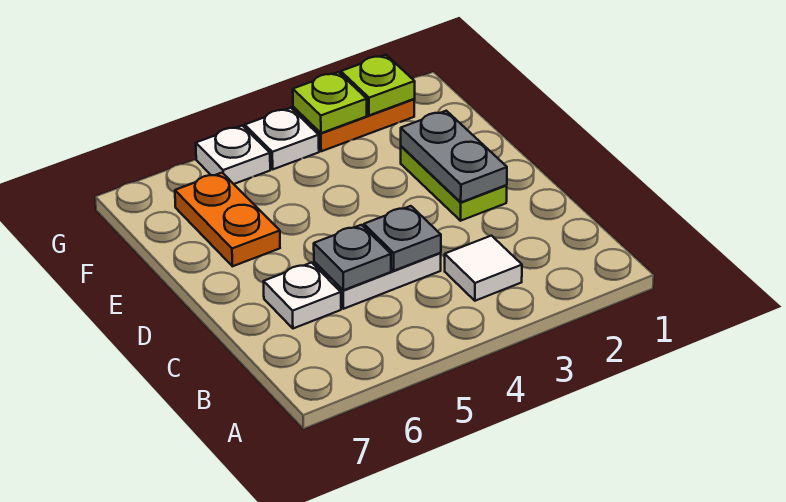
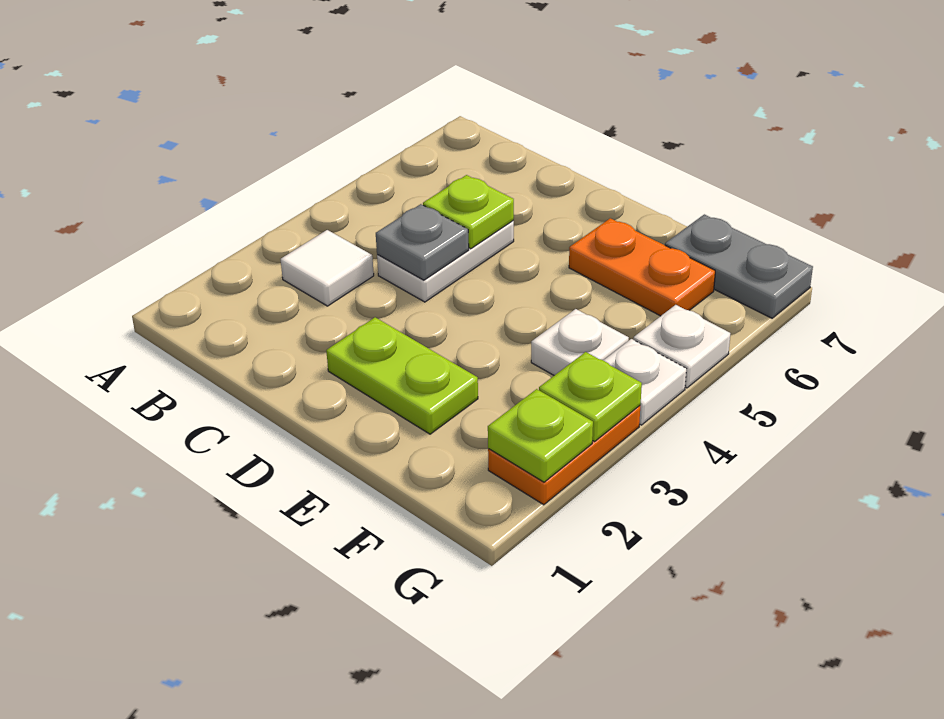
grey 1x1 plate [314,225,391,290] -> lime 1x1 plate [423,175,514,249]
white 1x1 plate [263,263,341,329] -> white 1x1 plate moved to [531,309,629,375]
grey 1x2 plate [401,111,507,202] -> grey 1x2 plate moved to [665,214,813,318]

